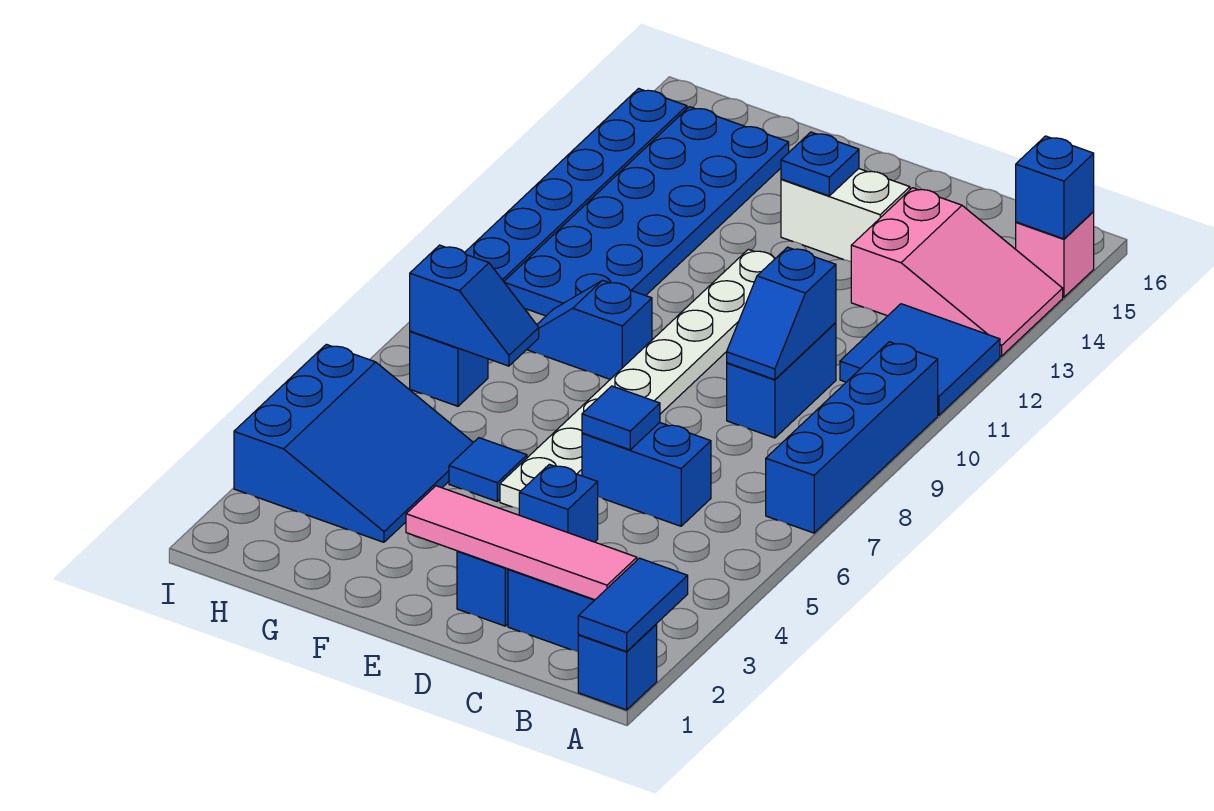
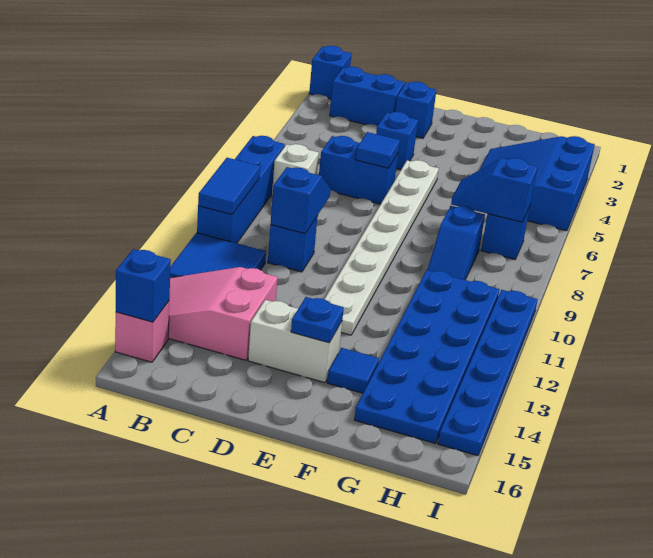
blue 1x2 tile [578,558,688,652] -> blue 1x2 tile moved to [198,158,260,214]
pink 1x4 tile [406,486,637,600] -> none
none -> white 1x1 brick [272,144,319,197]
blue 1x2 brick [727,323,836,438] -> blue 1x1 brick [268,216,318,272]
blue 1x1 tile [449,438,527,501] -> blue 1x1 tile moved to [327,348,379,393]
blue 1x2 slope [527,280,652,379] -> blue 1x2 slope turned to [428,206,485,280]

